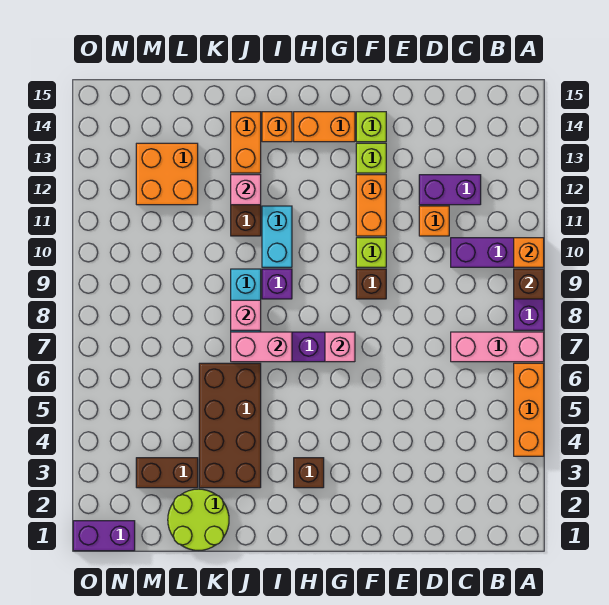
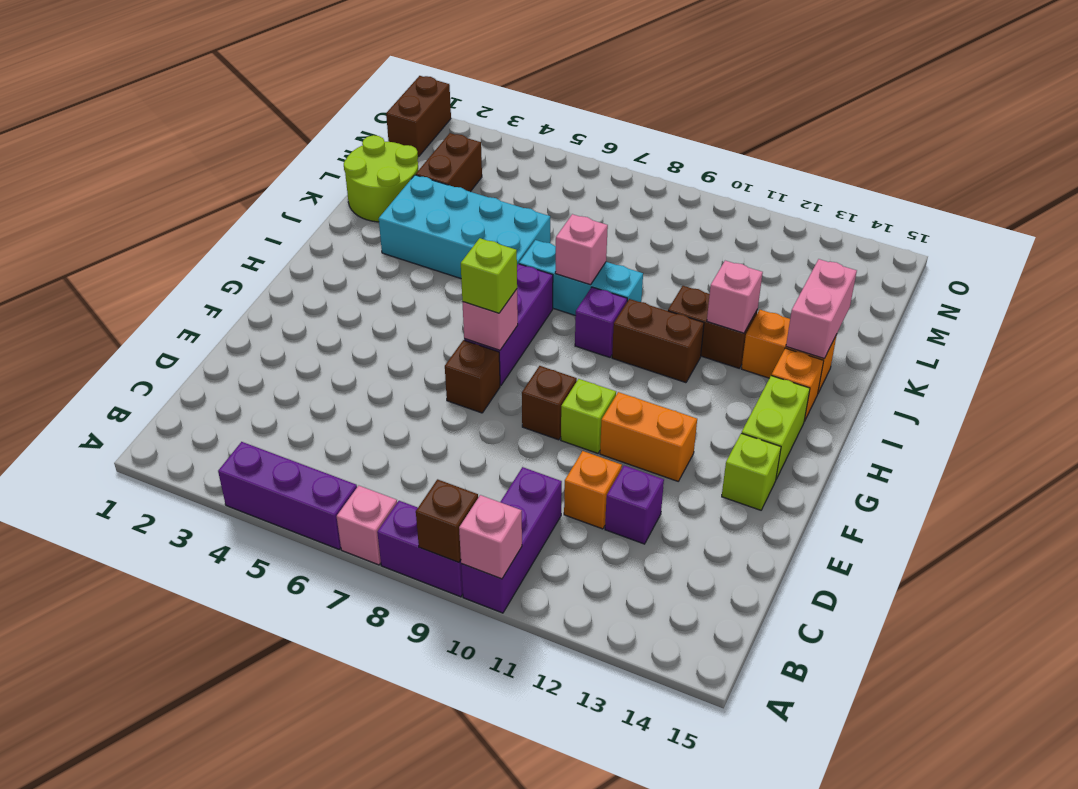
orange 1x3 brick [514,363,544,456] -> purple 1x3 brick [218,442,357,549]
pink 1x3 brick [451,332,544,362] -> pink 1x1 brick [337,486,397,565]
orange 1x1 brick [514,238,544,267] -> pink 1x1 brick [459,495,522,579]
purple 1x2 brick [419,175,481,205] -> purple 1x1 brick [605,466,664,544]
lime 1x1 brick [356,143,386,173] -> lime 1x1 brick moved to [461,238,517,313]
orange 1x2 brick [294,112,355,142] -> lime 1x2 brick [742,376,810,479]
brown 1x1 brick [294,458,324,488] -> brown 1x1 brick moved to [445,340,500,413]
pink 1x2 brick [231,332,292,362] -> pink 1x2 brick moved to [786,259,857,358]
cyan 1x2 brick [262,206,292,267] -> brown 1x2 brick [612,299,704,383]
brown 2x4 brick [199,363,261,488] -> cyan 2x4 brick [379,175,550,278]
orange 2x2 brick [136,143,198,205] -> none
purple 1x2 brick [73,521,135,551] -> brown 1x2 brick [386,76,451,157]

